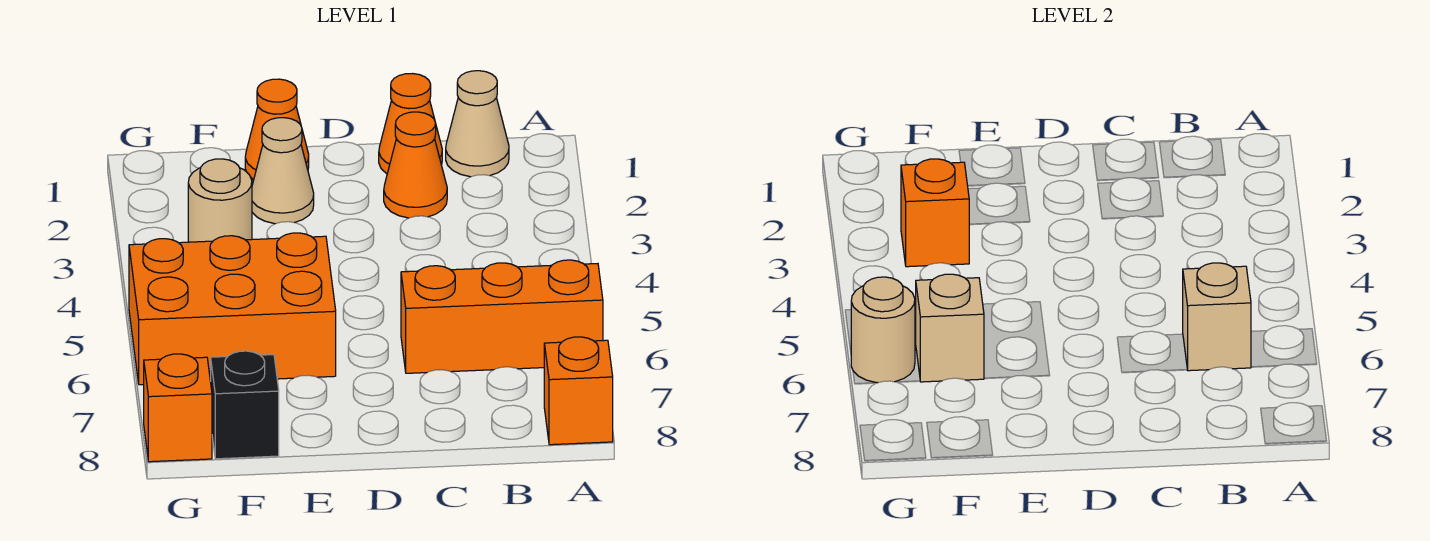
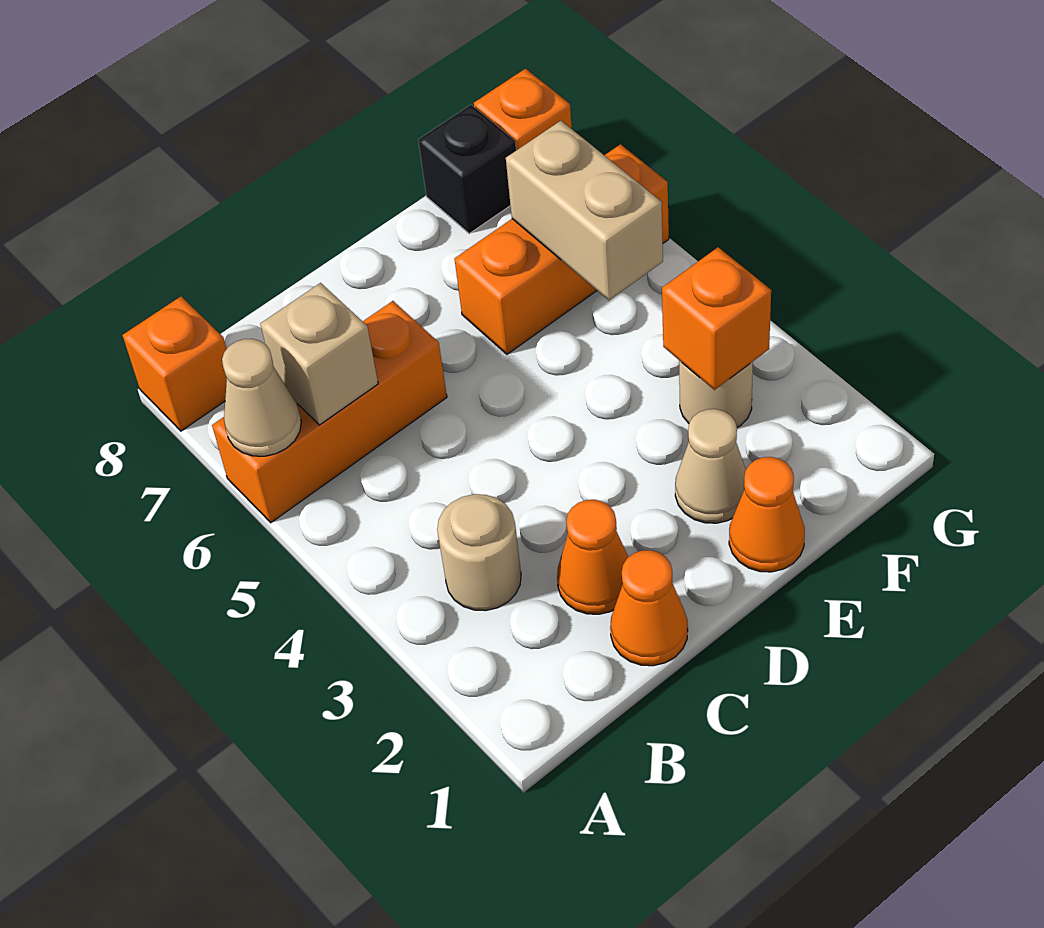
tan 1x1 cone [446,71,509,177] -> tan 1x1 cone moved to [222,339,301,456]
orange 2x3 brick [129,233,336,385] -> orange 1x3 brick [455,144,669,354]
tan 1x1 brick [916,274,984,382] -> tan 1x2 brick [506,121,663,300]
tan 1x1 round brick [851,277,915,383] -> tan 1x1 round brick moved to [437,494,521,611]

